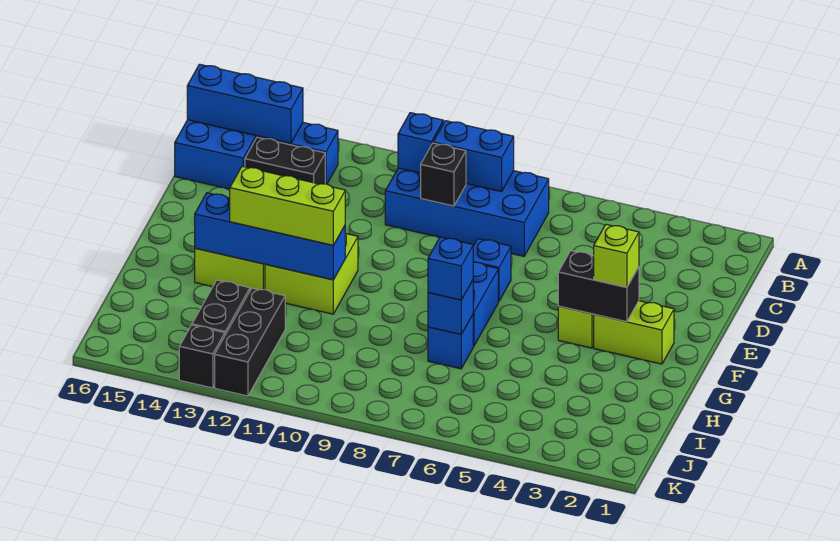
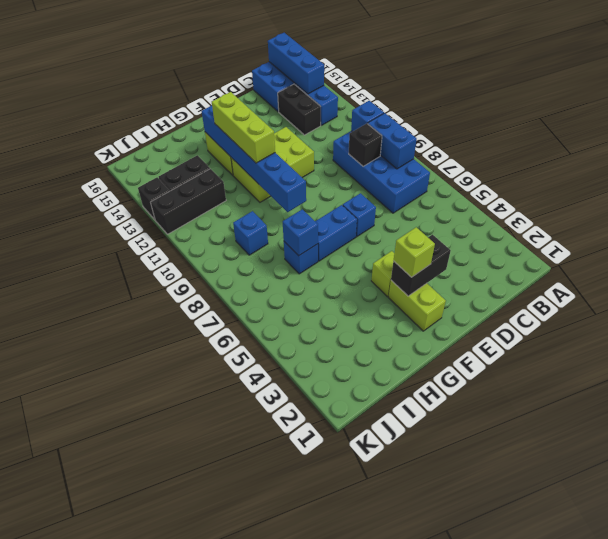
black 1x2 brick [558,251,639,322] -> black 1x2 brick turned to [391,235,451,296]
lime 2x2 brick [265,234,358,314] -> lime 2x3 brick [231,127,314,202]
blue 1x4 brick [195,193,345,280] -> blue 1x6 brick [201,105,306,212]
blue 1x1 brick [428,237,473,300] -> blue 1x1 brick moved to [233,211,268,255]

